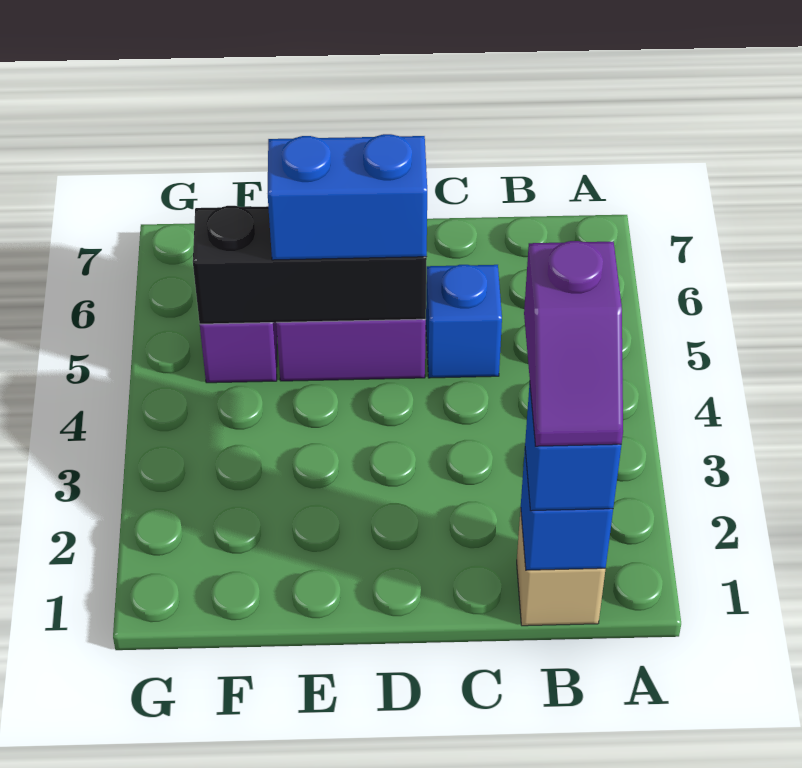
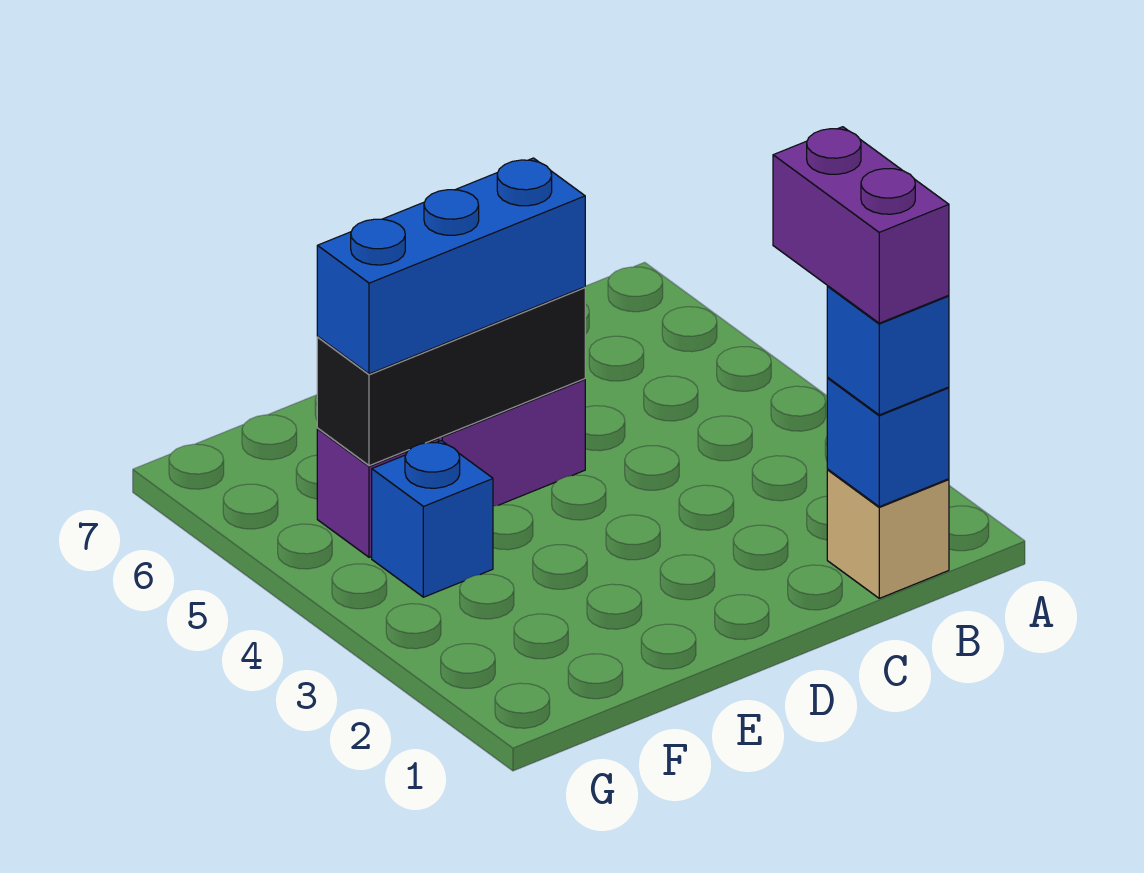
purple 1x2 slope [524,241,623,446] -> purple 1x2 brick [773,127,949,323]
blue 1x1 brick [426,265,502,378] -> blue 1x1 brick moved to [372,441,493,597]
blue 1x2 brick [268,134,427,260] -> blue 1x3 brick [317,158,585,374]

